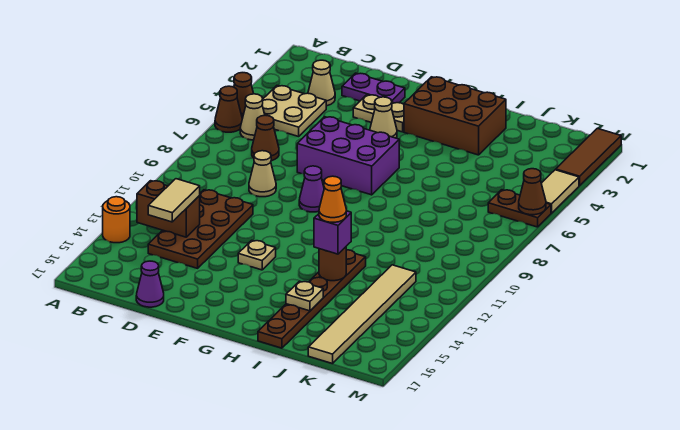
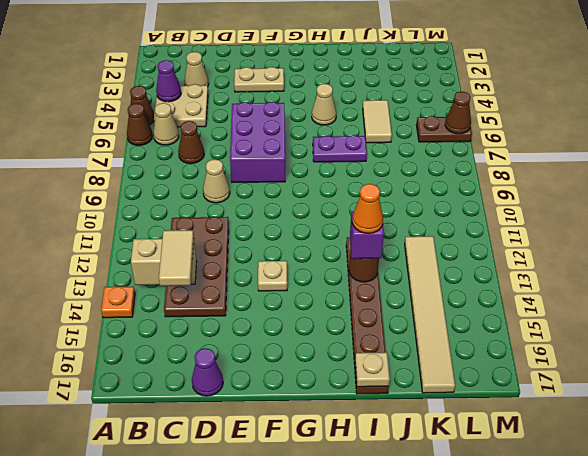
orange 1x1 round brick [103,197,130,243] -> orange 1x1 plate [101,287,135,318]
brown 1x2 brick [137,181,200,237] -> tan 1x2 brick [131,239,197,285]
purple 1x2 plate [342,73,405,103] -> purple 1x2 plate moved to [313,135,367,162]
purple 2x3 brick [297,117,399,195] -> purple 2x3 brick turned to [230,102,285,182]
tan 1x1 cone [370,97,397,138] -> tan 1x1 cone moved to [312,84,336,125]
purple 1x1 cone [299,166,324,212] -> purple 1x1 cone moved to [156,60,181,102]
brown 2x3 brick [404,77,506,155] -> none
tan 1x1 plate [286,281,323,311] -> tan 1x1 plate moved to [355,352,390,387]
brown 1x3 tile [556,128,621,186] -> none
tan 1x2 tile [541,170,579,213] -> tan 1x2 tile moved to [363,100,392,143]

